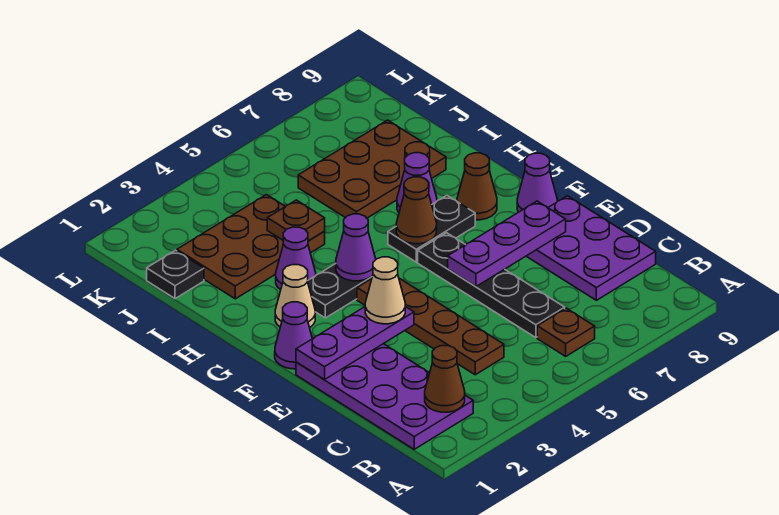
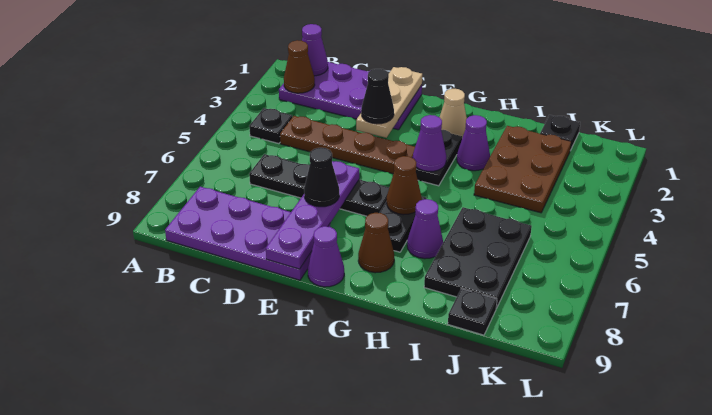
none -> black 1x1 plate [249,108,292,144]
brown 1x1 plate [537,308,595,356] -> none
purple 2x3 plate [527,196,656,300] -> purple 2x4 plate [165,187,330,280]
purple 1x3 plate [296,307,414,379] -> tan 1x3 plate [356,67,422,138]
tan 1x1 cone [365,257,405,324] -> black 1x1 cone [361,69,394,124]
purple 1x3 plate [448,201,566,287] -> purple 1x4 plate [266,161,359,269]
none -> black 1x1 cone [304,148,339,207]
purple 1x1 cone [275,302,313,369] -> purple 1x1 cone moved to [302,24,328,76]
brown 1x1 plate [267,200,325,241] -> none
brown 2x3 plate [298,120,446,218] -> black 2x3 plate [424,207,532,308]
none -> black 1x1 plate [448,289,497,335]

